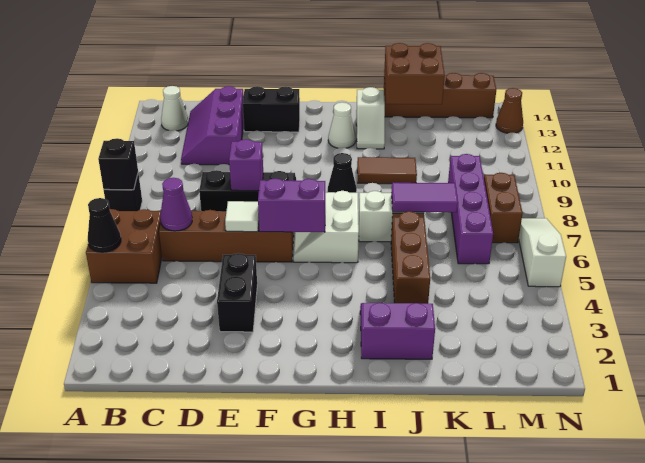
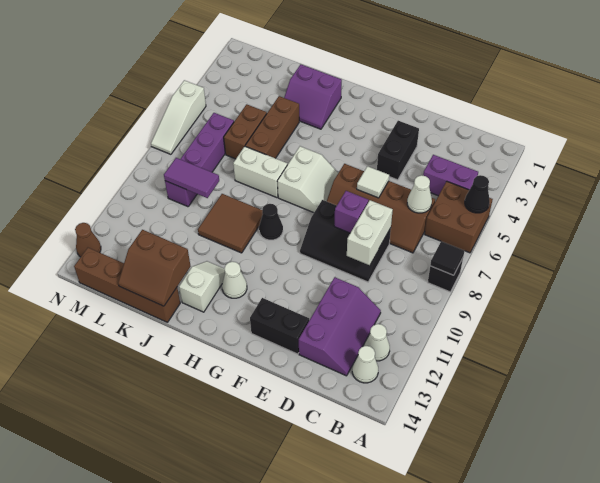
black 1x1 brick [98,138,138,190] -> black 1x1 tile [430,241,464,275]
none -> white 1x1 cone [364,324,390,361]
purple 1x1 cone [160,178,192,231] -> white 1x1 cone [407,175,432,213]
none -> white 1x2 brick [347,200,393,265]
purple 1x2 brick [258,178,325,232] -> purple 1x2 brick moved to [423,155,478,196]
brown 1x2 tile [357,157,417,184] -> brown 2x2 tile [198,194,263,253]
purple 1x2 tile [391,183,458,212] -> purple 1x2 tile moved to [164,158,219,198]
brown 2x2 brick [384,43,445,104] -> brown 2x2 slope [118,230,191,306]
brown 1x2 brick [484,173,523,243] -> brown 1x2 brick moved to [224,104,267,159]

